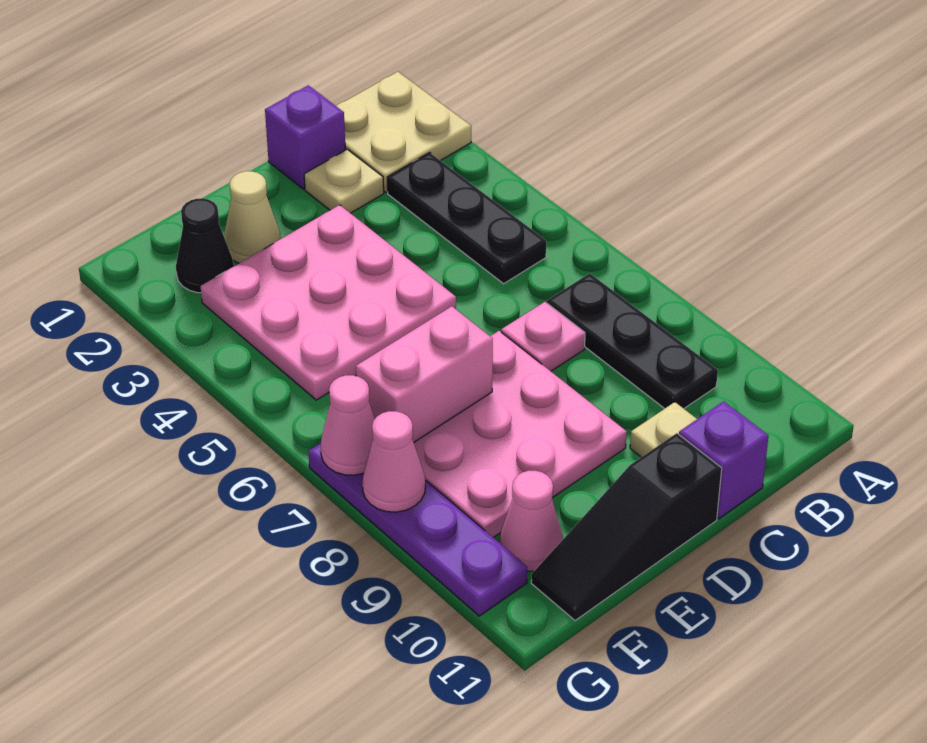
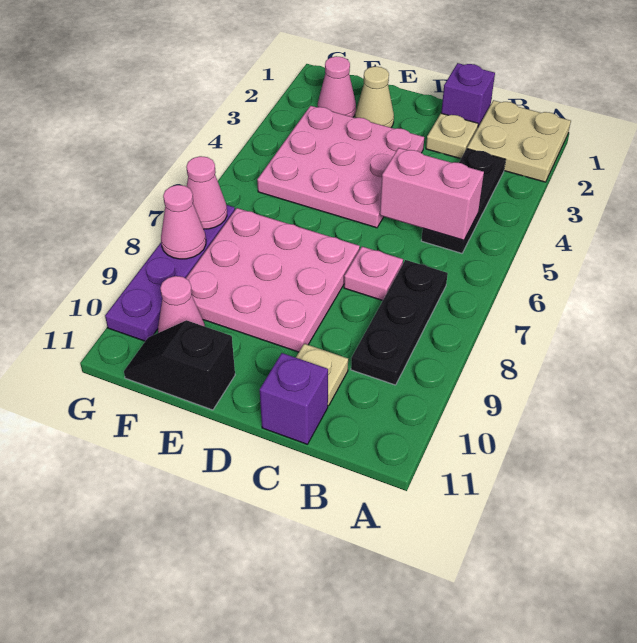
black 1x3 slope [531,433,722,620] -> black 1x2 slope [124,320,235,410]
pink 1x2 brick [356,306,493,442] -> pink 1x2 brick moved to [380,148,484,240]
black 1x1 cone [176,198,234,293] -> pink 1x1 cone [318,56,356,117]

